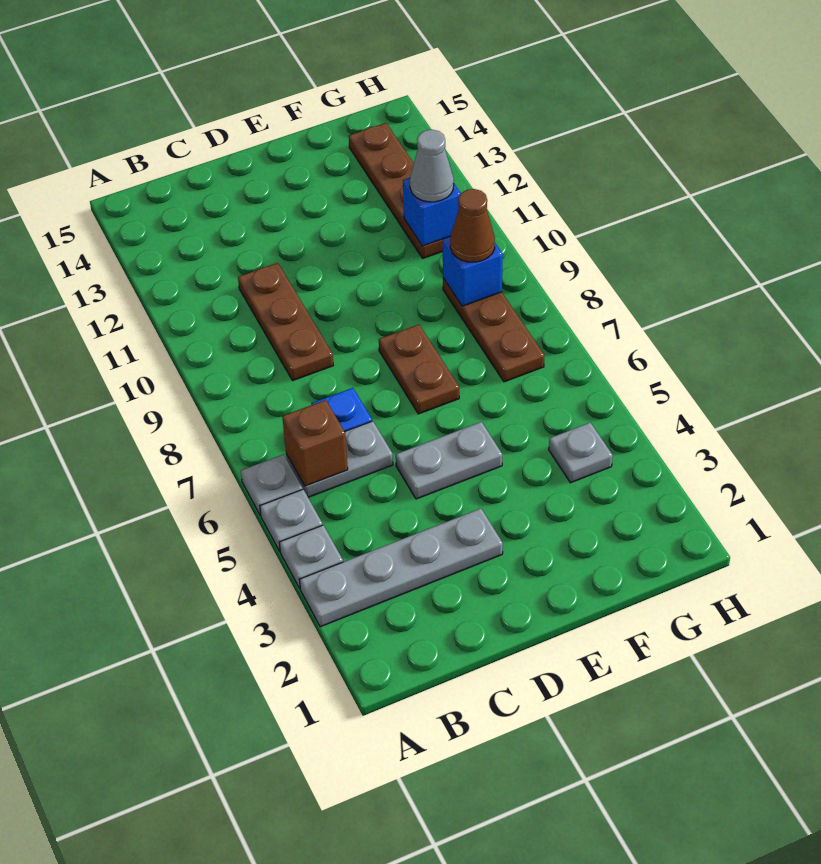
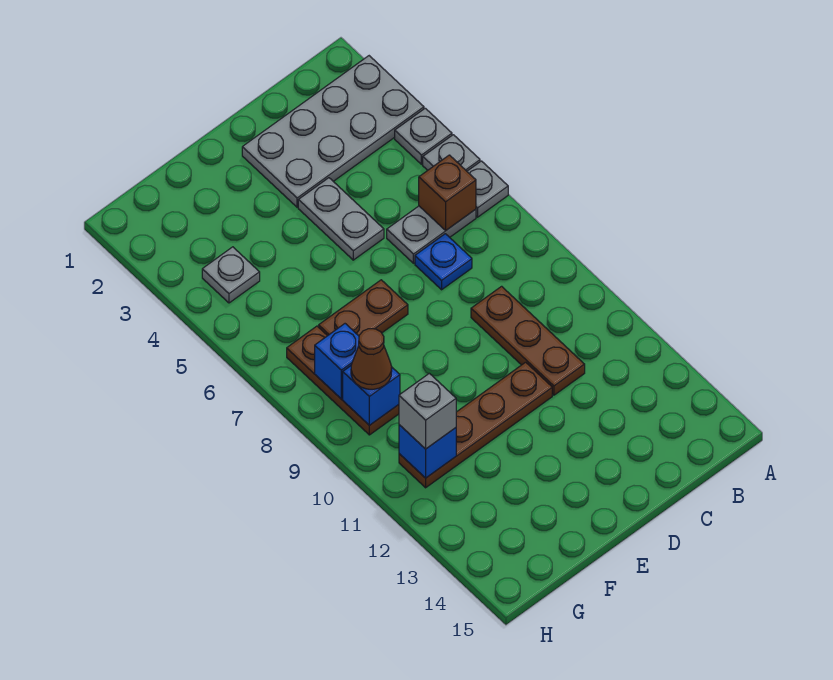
grey 1x4 plate [299,509,503,627] -> grey 2x4 plate [242,56,424,207]
grey 1x2 plate [396,422,502,499] -> grey 1x2 plate turned to [298,178,384,260]
brown 1x2 plate [379,324,459,414] -> brown 1x2 plate turned to [319,280,408,336]
none -> blue 1x1 brick [315,324,359,399]
brown 1x4 plate [349,123,443,258] -> brown 1x4 plate turned to [399,362,552,488]
grey 1x1 cone [410,130,454,202] -> grey 1x1 brick [399,373,456,449]

